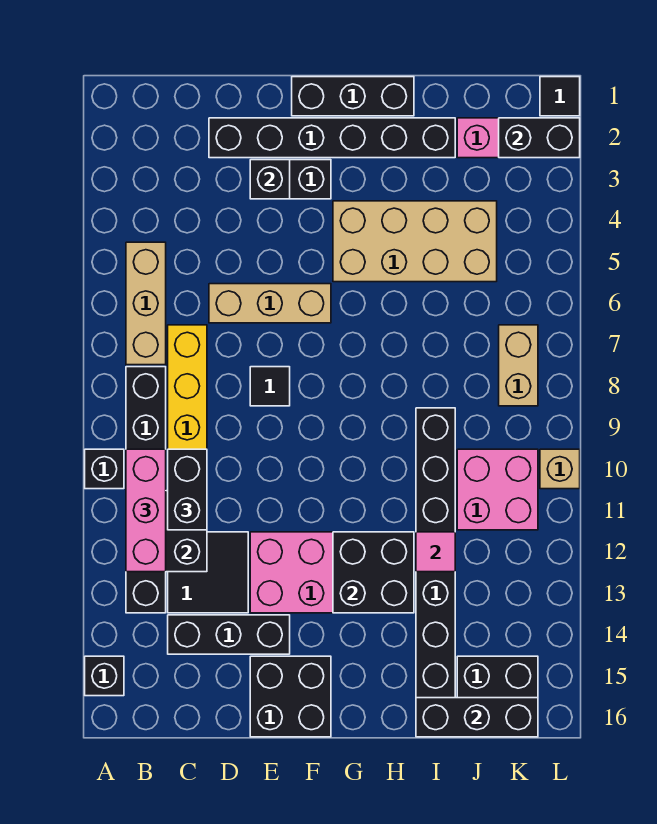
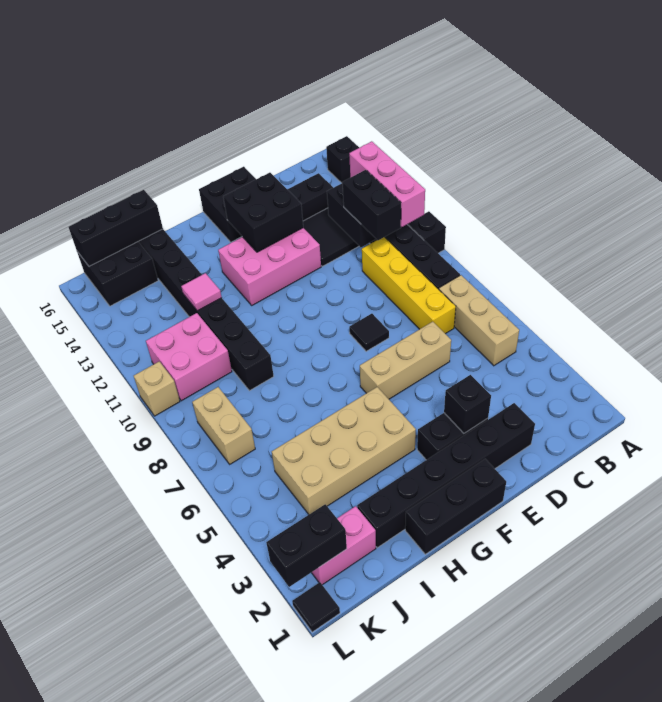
black 2x2 brick [333,532,414,613] -> black 2x2 brick moved to [223,173,303,252]

